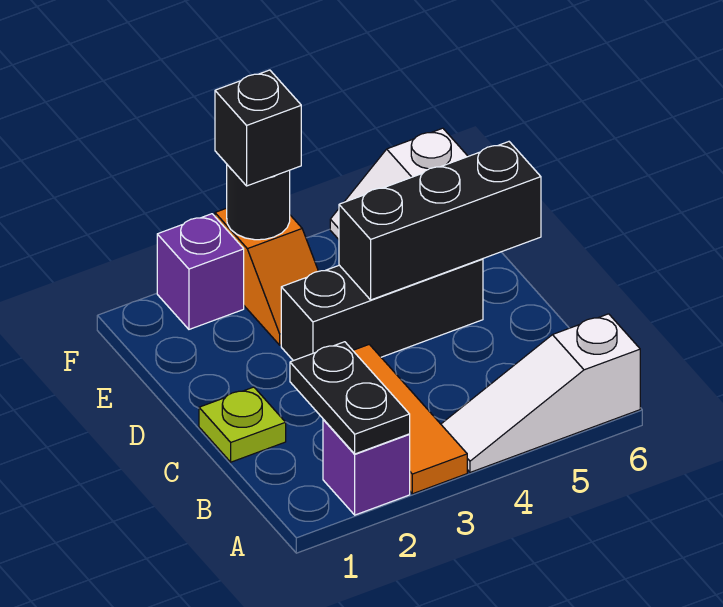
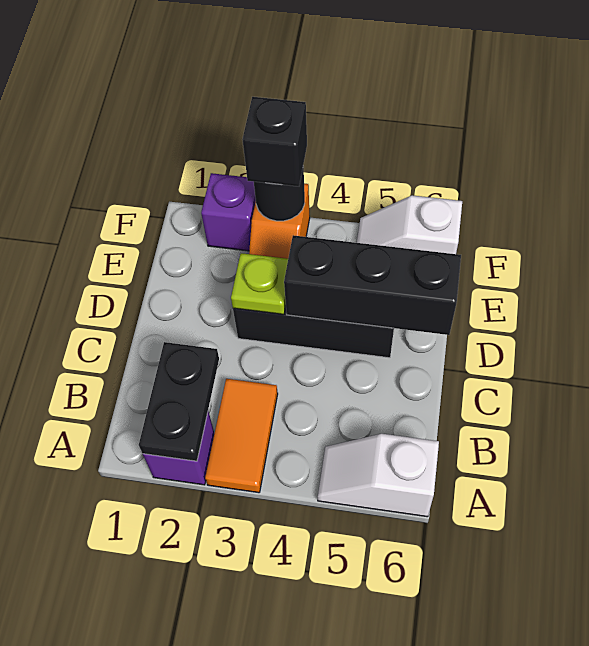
orange 1x3 tile [353,344,467,494] -> orange 1x2 tile [205,379,278,493]
white 1x3 slope [441,314,640,472] -> white 1x2 slope [318,434,439,517]
lime 1x1 plate [199,387,286,462] -> lime 1x1 plate moved to [231,253,288,315]

